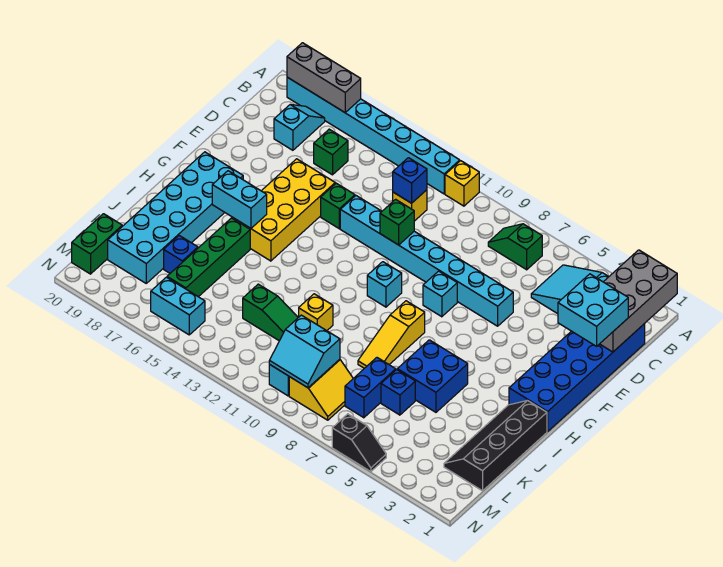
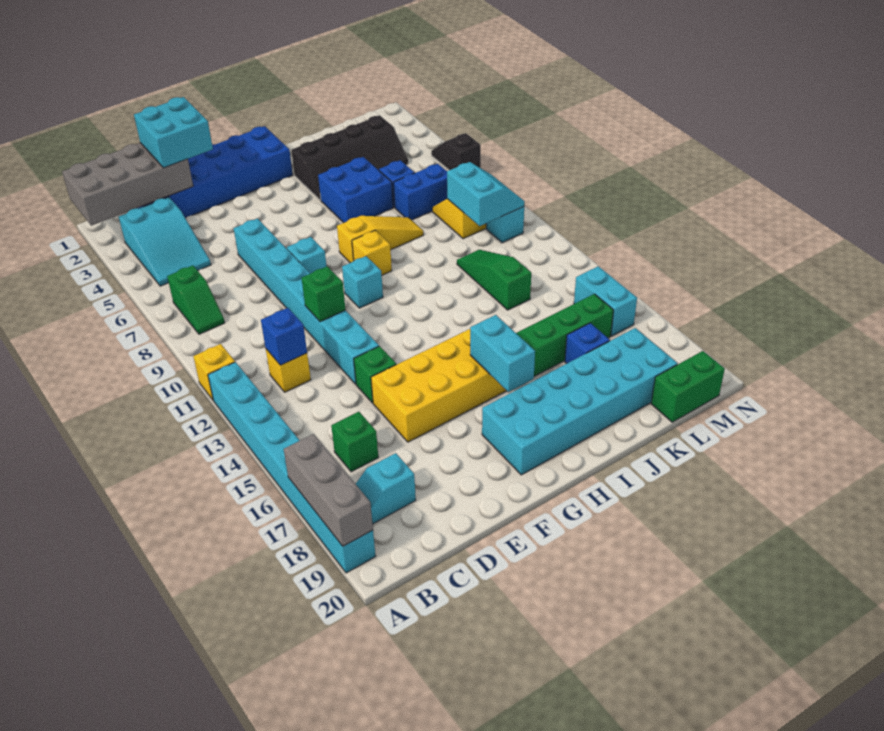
black 2x4 slope [444,401,547,491] -> black 2x4 slope moved to [291,115,408,200]
yellow 1x1 brick [299,294,333,331] -> yellow 1x1 brick moved to [352,230,392,275]

